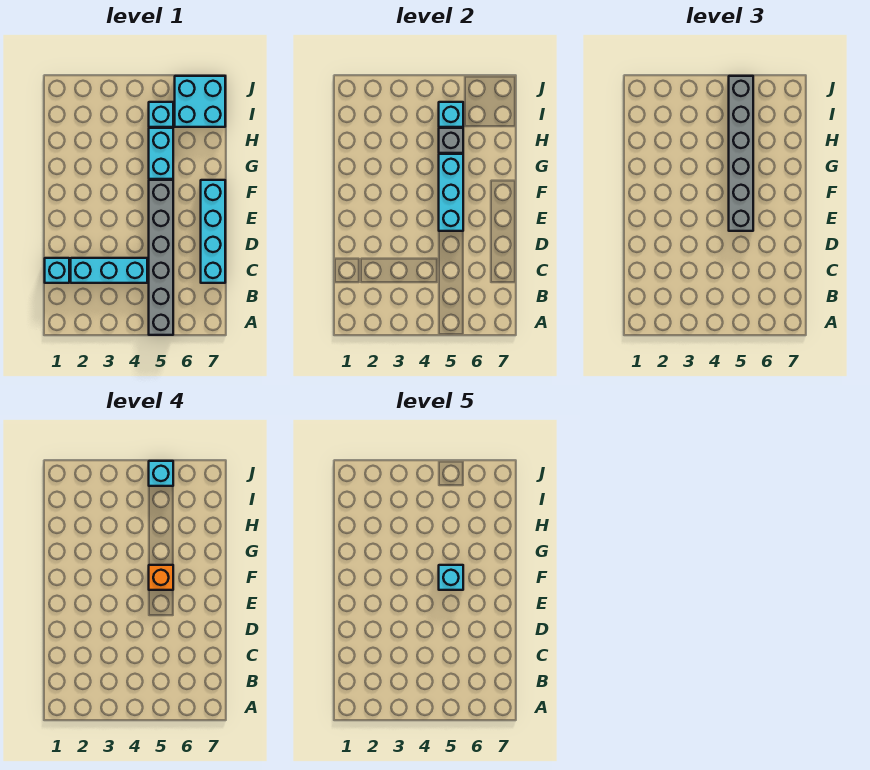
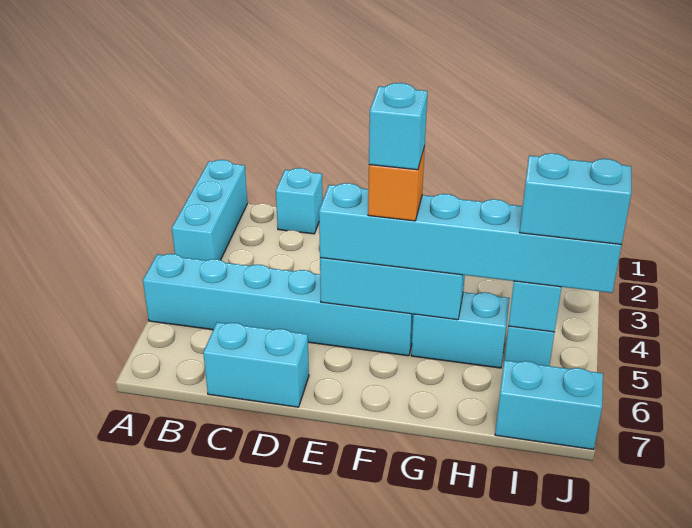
grey 1x6 brick [149,180,173,335] -> cyan 1x6 brick [143,254,413,356]
cyan 1x3 brick [71,258,147,283] -> cyan 1x3 brick moved to [172,160,247,260]
cyan 1x4 brick [201,180,225,283] -> cyan 1x2 brick [203,322,309,407]
grey 1x6 brick [729,76,753,231] -> cyan 1x6 brick [319,183,621,293]
grey 1x1 brick [439,128,463,153] -> none
cyan 2x2 brick [175,76,225,127] -> cyan 1x2 brick [495,360,603,449]
cyan 1x1 brick [149,461,173,486] -> cyan 1x2 brick [520,153,631,245]

